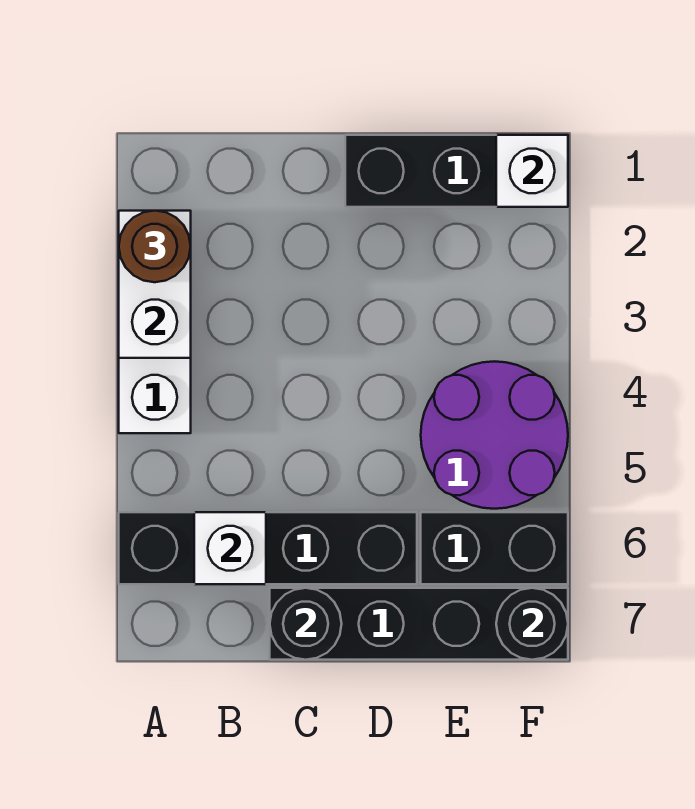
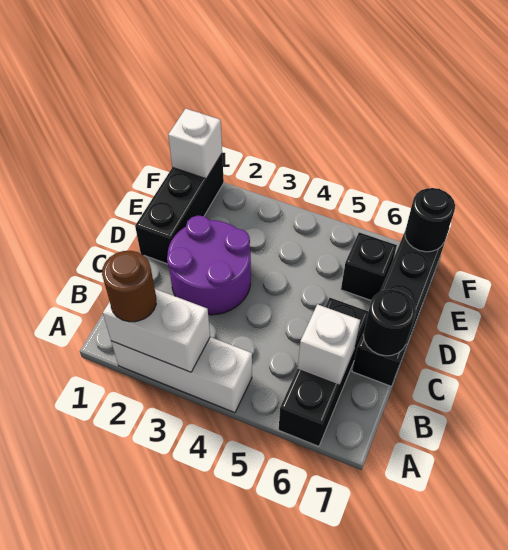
black 1x4 brick [119,512,417,584] -> black 1x3 brick [279,298,369,446]
purple 2x2 round brick [421,361,568,509] -> purple 2x2 round brick moved to [167,215,251,315]
black 1x2 brick [421,512,568,584] -> black 1x1 brick [341,232,397,300]

